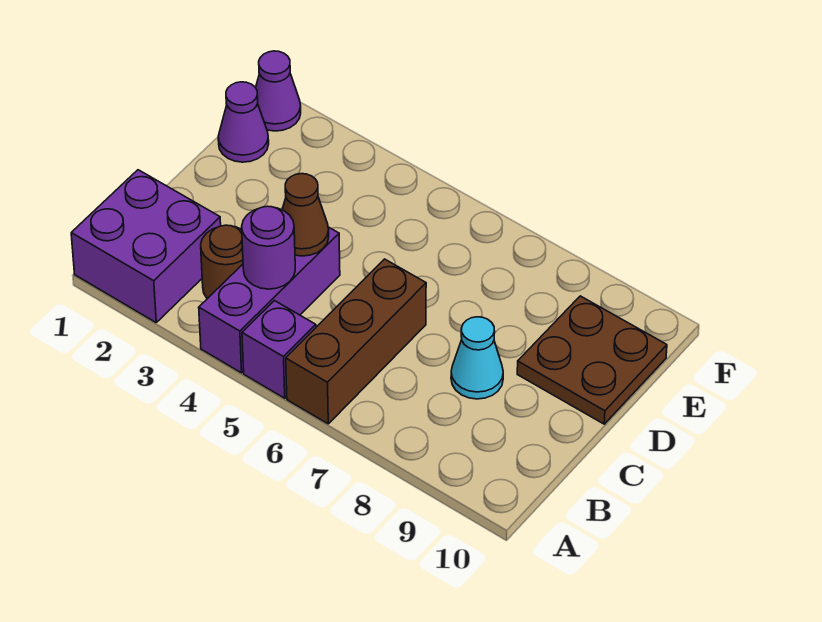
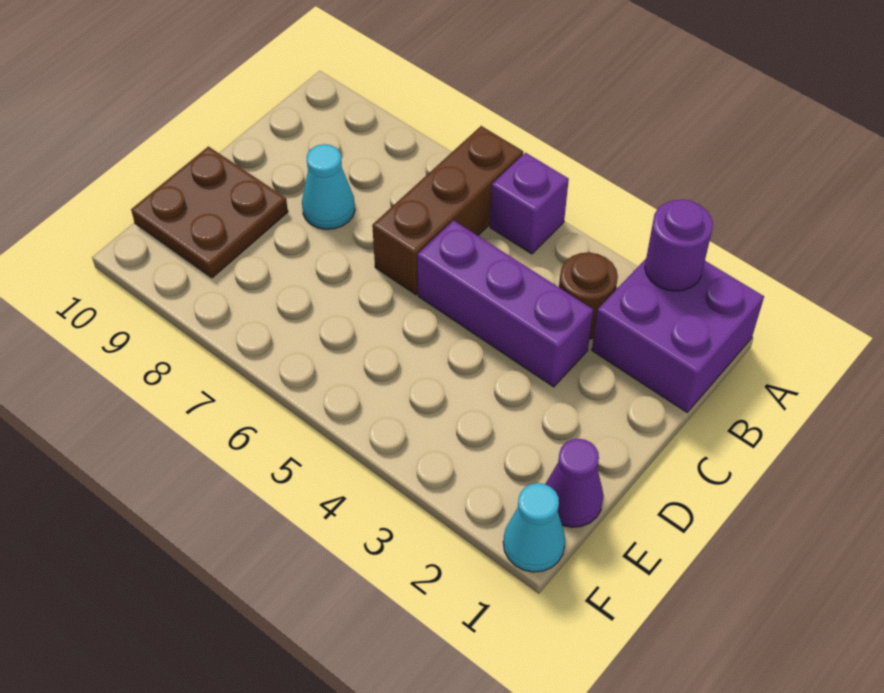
purple 1x3 brick [199,227,340,373] -> purple 1x3 brick turned to [417,220,593,387]
purple 1x1 round brick [242,206,295,289] -> purple 1x1 round brick moved to [645,200,713,291]
brown 1x1 cone [282,174,329,256] -> none
purple 1x1 cone [256,51,301,131] -> cyan 1x1 cone [503,483,565,572]

